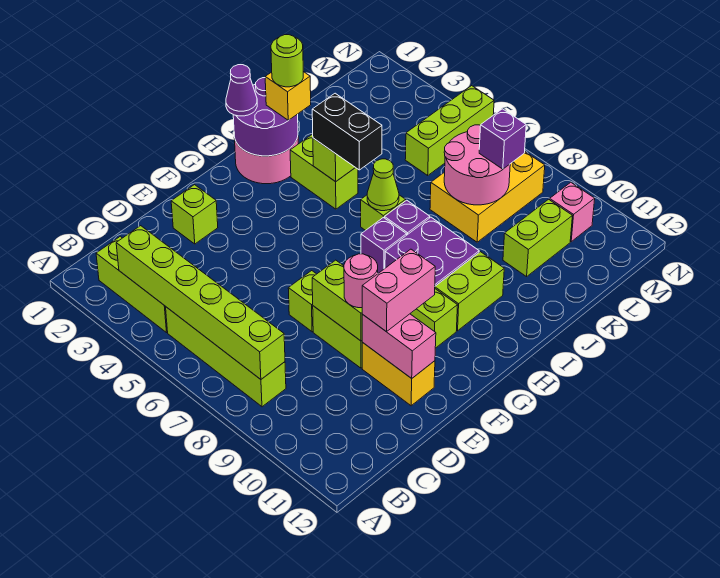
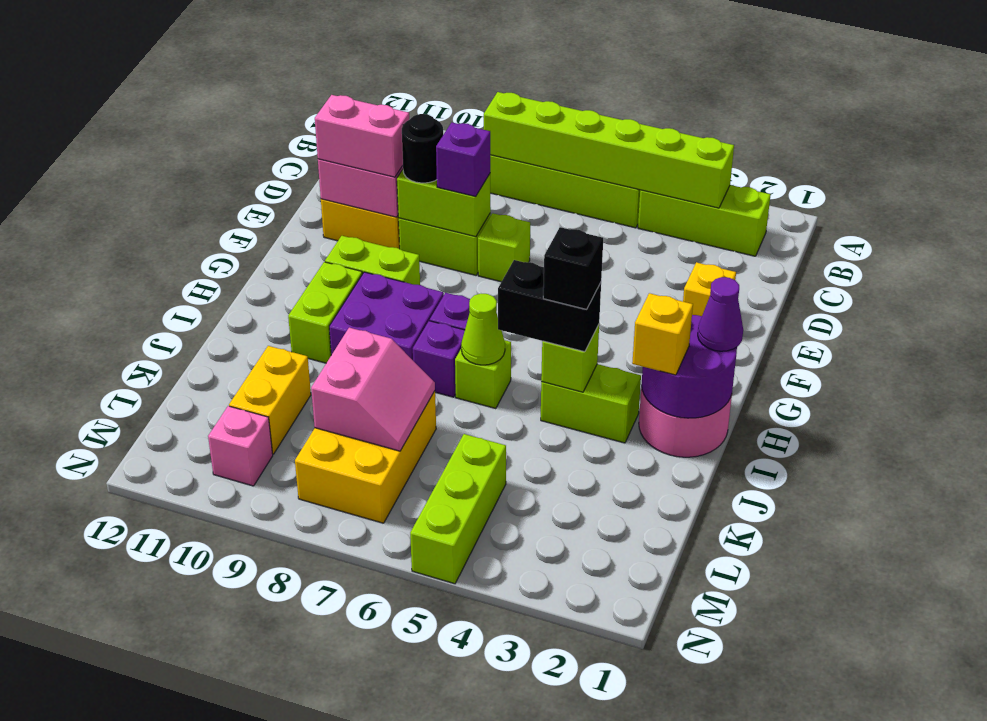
lime 1x1 brick [171,185,218,244] -> yellow 1x1 brick [683,262,736,316]
pink 1x1 round brick [344,254,378,308] -> black 1x1 round brick [402,114,443,183]
pink 1x2 brick [362,249,435,332] -> pink 1x2 brick turned to [315,95,409,177]
lime 1x1 round brick [271,35,303,87] -> none
none -> black 1x1 brick [543,227,603,309]
pink 2x2 round brick [444,125,510,205] -> pink 2x2 slope [311,328,435,451]
lime 1x2 brick [503,199,572,277] -> yellow 1x2 brick [229,346,311,454]
purple 1x1 brick [479,109,526,169] -> purple 1x1 brick moved to [436,123,490,197]

